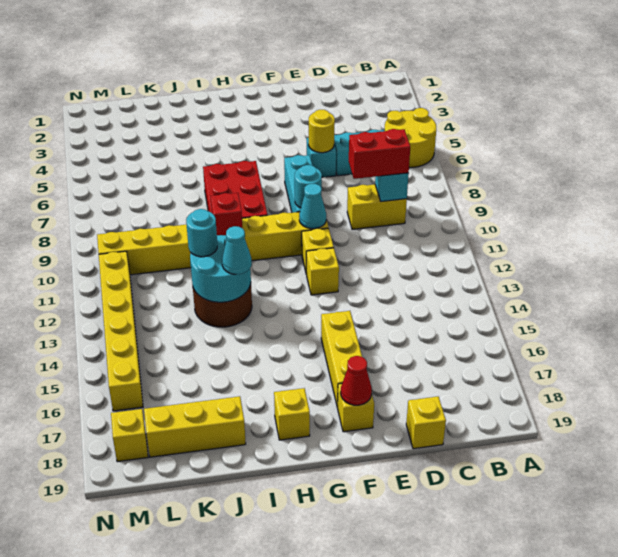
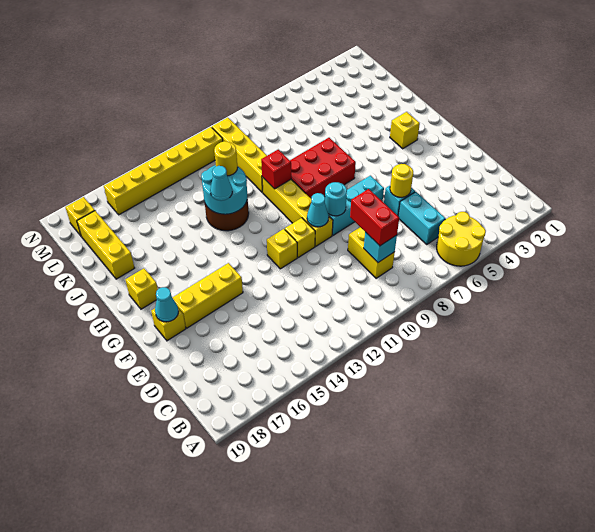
yellow 1x1 brick [406,397,446,449] -> yellow 1x1 brick moved to [390,112,420,149]
red 1x1 cone [341,356,372,405] -> cyan 1x1 cone [155,287,179,322]
cyan 1x1 round brick [186,209,217,257] -> yellow 1x1 round brick [214,141,237,176]

